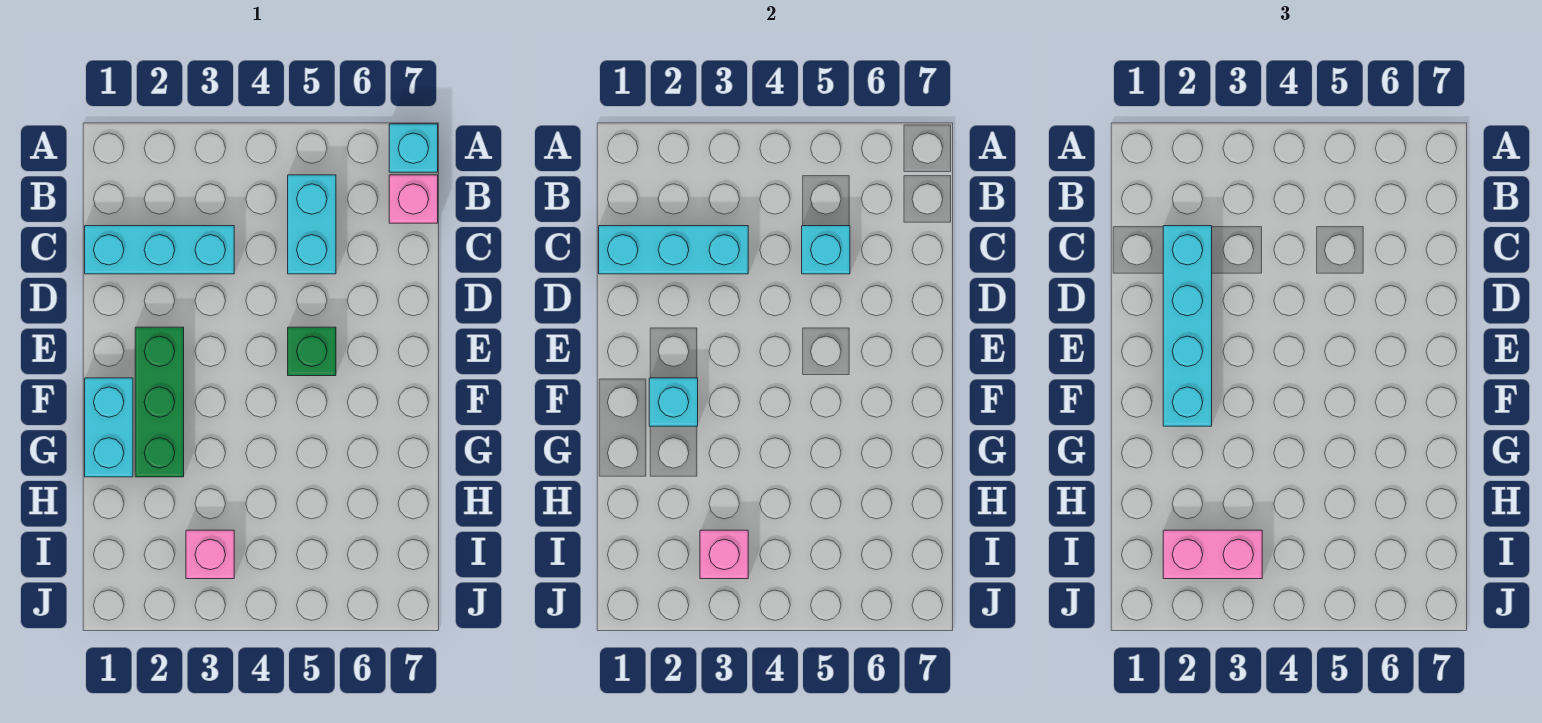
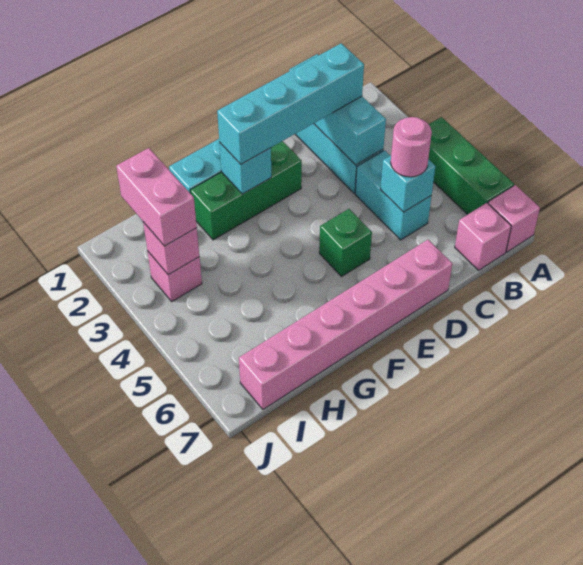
none -> green 1x3 brick [428,117,514,215]
cyan 1x1 brick [389,124,438,172] -> pink 1x1 brick [488,185,540,252]
cyan 1x2 brick [288,175,336,274] -> cyan 1x2 brick turned to [355,150,431,240]
none -> pink 1x1 round brick [391,117,432,177]
none -> pink 1x6 brick [239,240,452,409]

